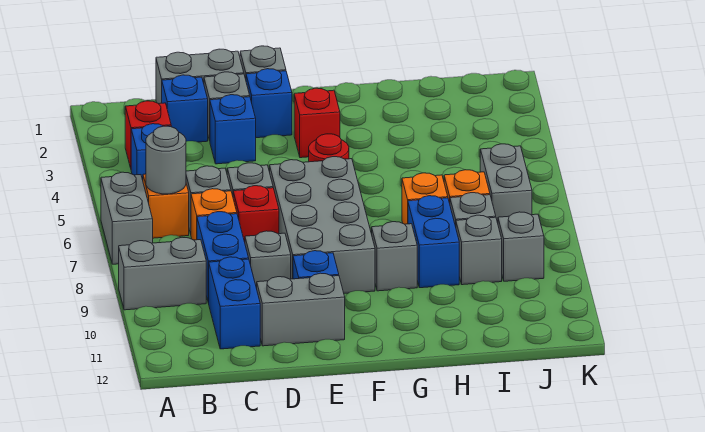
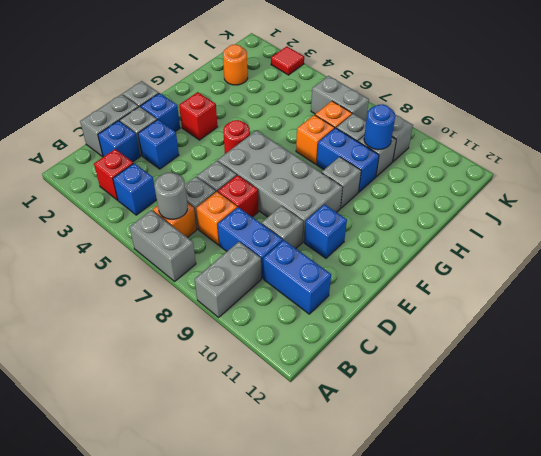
grey 1x2 brick [257,273,345,346] -> none
none -> orange 1x1 round brick [223,45,248,85]
none -> blue 1x1 round brick [364,104,395,150]
none -> red 1x1 tile [271,46,304,75]

